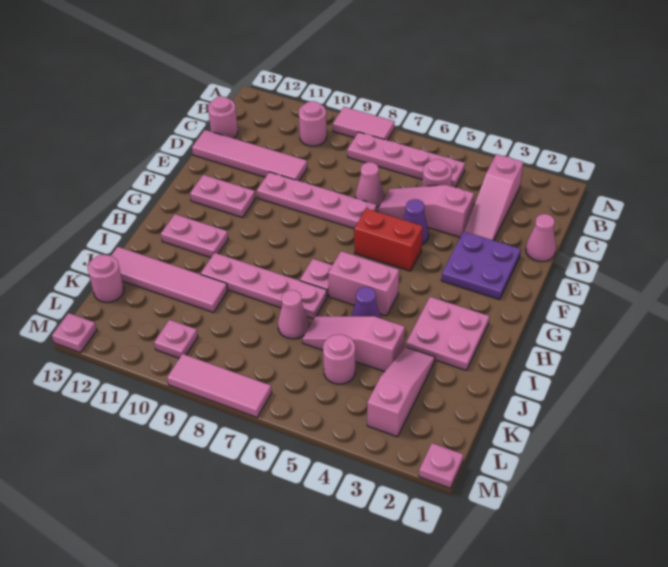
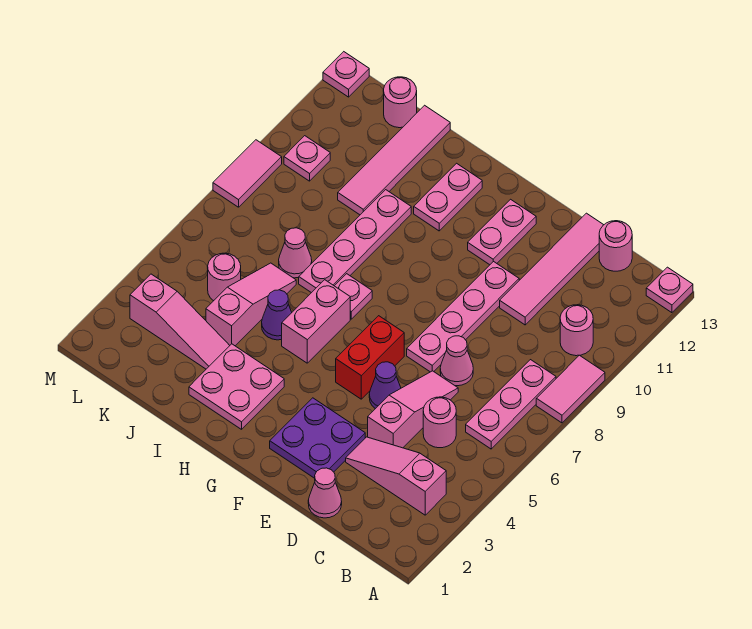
pink 1x4 plate [347,132,465,188] -> pink 1x3 plate [466,360,556,449]
pink 1x1 plate [419,443,463,488] -> pink 1x1 plate moved to [646,267,693,313]
pink 1x3 tile [167,354,272,417] -> pink 1x2 tile [213,140,282,207]

